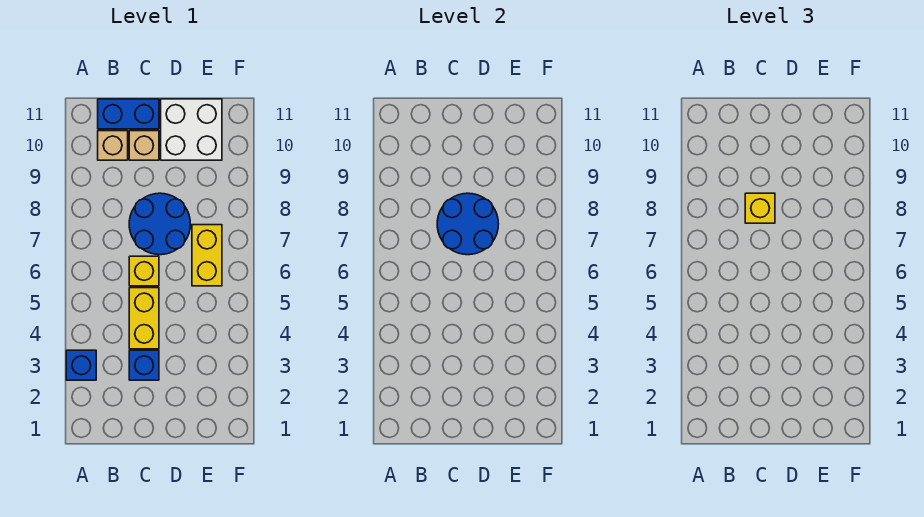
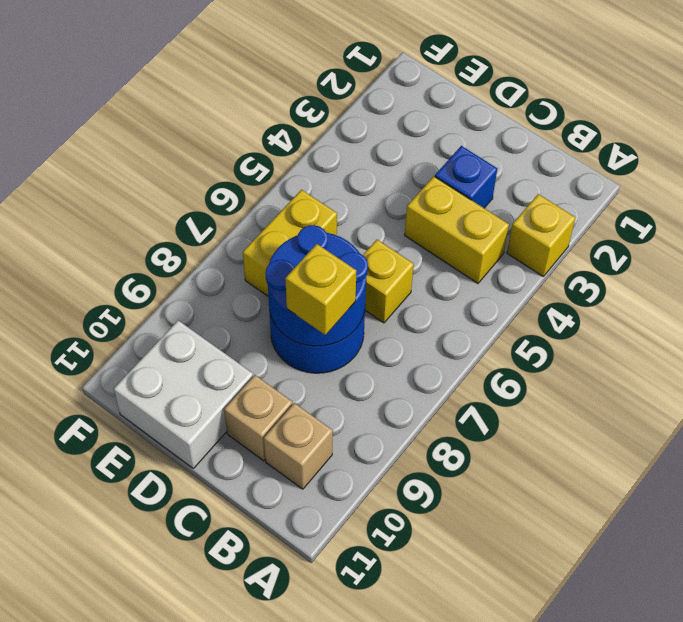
blue 1x1 brick [66,350,96,380] -> yellow 1x1 brick [507,194,575,276]
blue 1x2 brick [98,99,159,129] -> none
yellow 1x2 brick [129,288,159,349] -> yellow 1x2 brick turned to [405,177,509,283]

